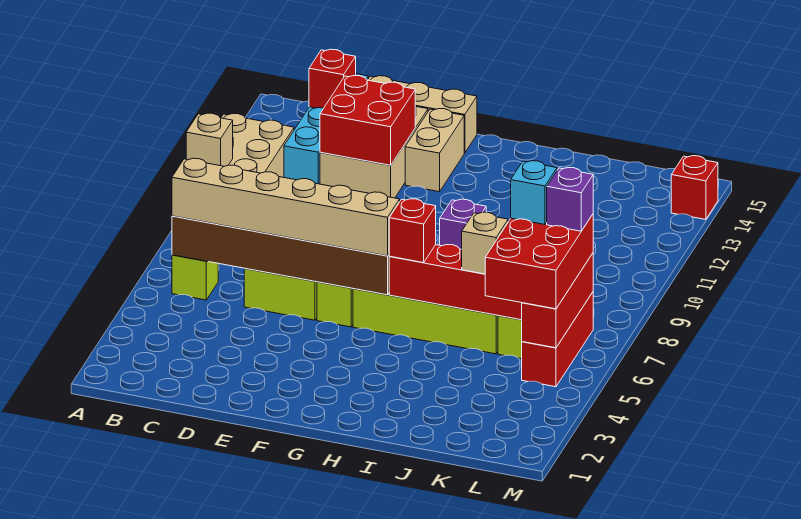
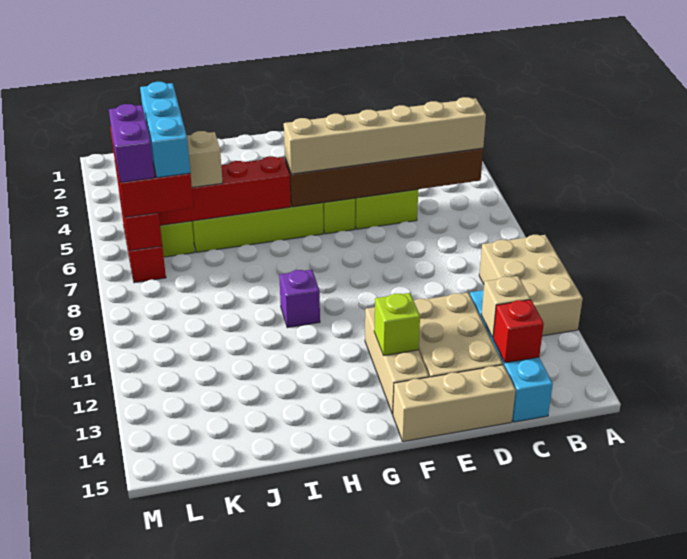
tan 1x1 brick [186,113,233,166] -> tan 1x1 brick moved to [481,276,530,337]
lime 1x1 brick [172,255,218,300] -> lime 1x1 brick moved to [374,293,420,355]
red 2x2 brick [320,76,415,165] -> none
tan 1x2 brick [405,109,464,192] -> tan 1x3 brick [365,307,429,414]
red 1x1 brick [389,199,436,263] -> none
cyan 1x1 brick [511,161,557,225] -> cyan 1x3 brick [140,82,190,178]
purple 1x1 brick [547,168,593,231] -> purple 1x2 brick [109,104,155,182]
red 1x1 brick [671,156,718,219] -> none

